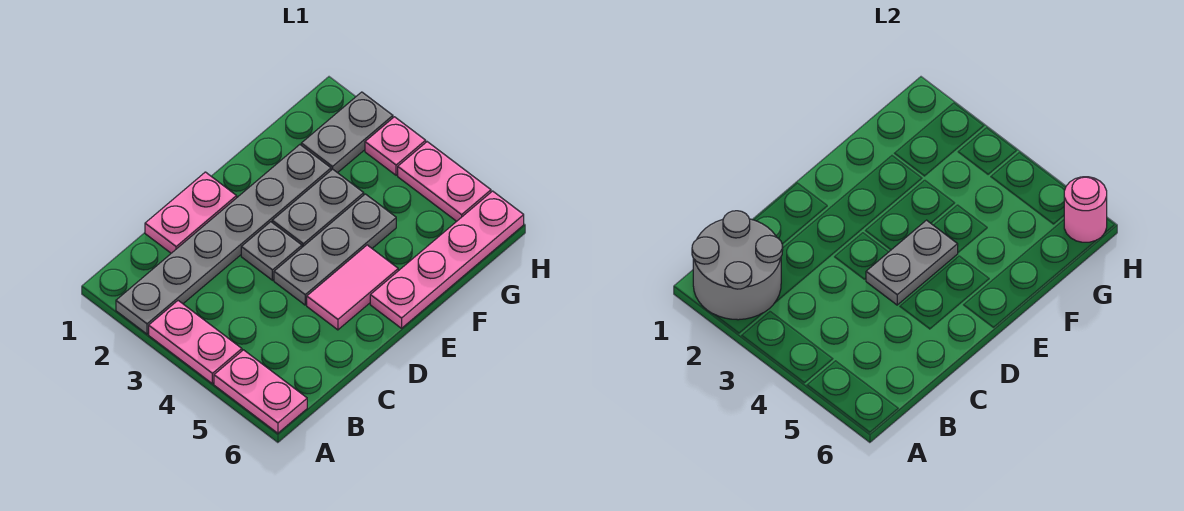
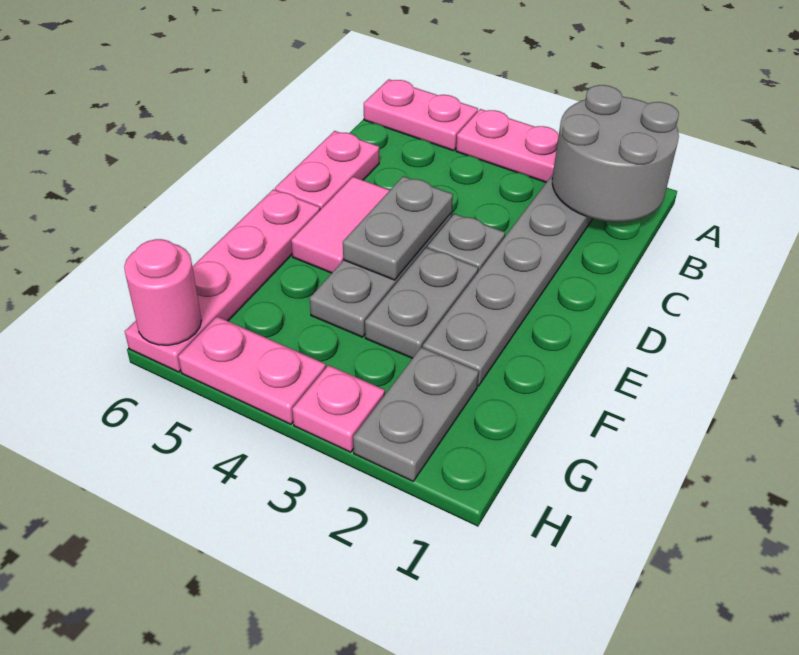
pink 1x2 plate [145,172,237,253] -> pink 1x2 plate moved to [275,131,379,210]

